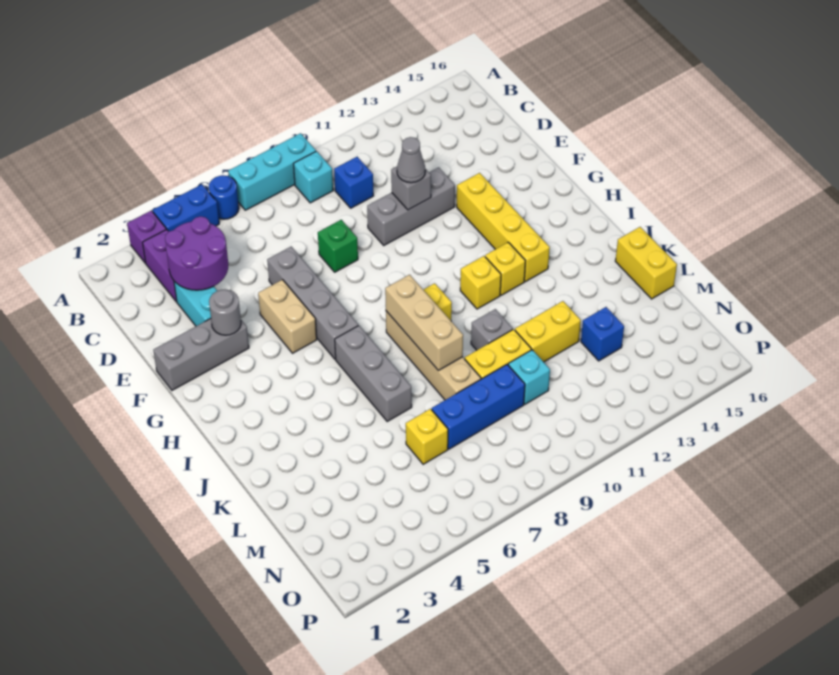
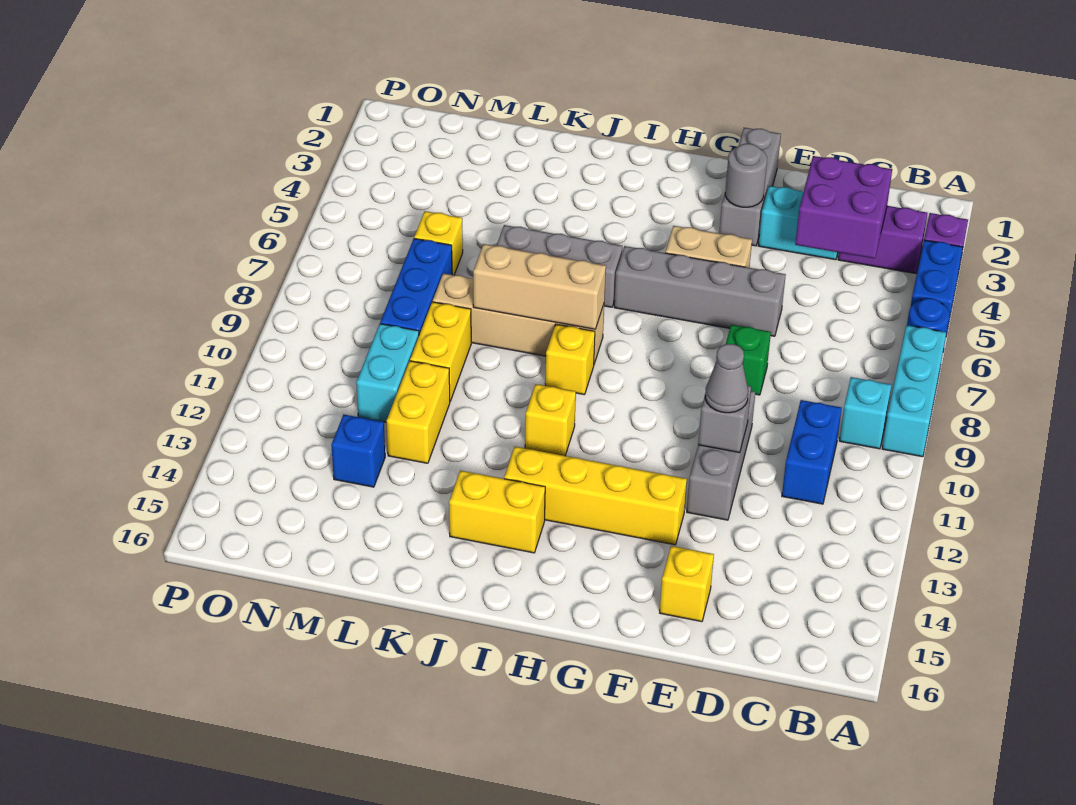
purple 2x2 round brick [165,216,228,290] -> purple 2x2 brick [795,156,892,259]
blue 1x1 brick [334,157,373,208] -> blue 1x2 brick [782,400,842,504]
yellow 1x1 brick [485,242,525,295] -> yellow 1x1 brick moved to [660,546,714,622]
grey 1x1 brick [471,309,513,350] -> none
yellow 1x2 brick [615,227,677,299] -> yellow 1x2 brick moved to [449,471,545,553]
cyan 1x1 brick [508,350,550,404] -> cyan 1x2 brick [356,324,419,422]

